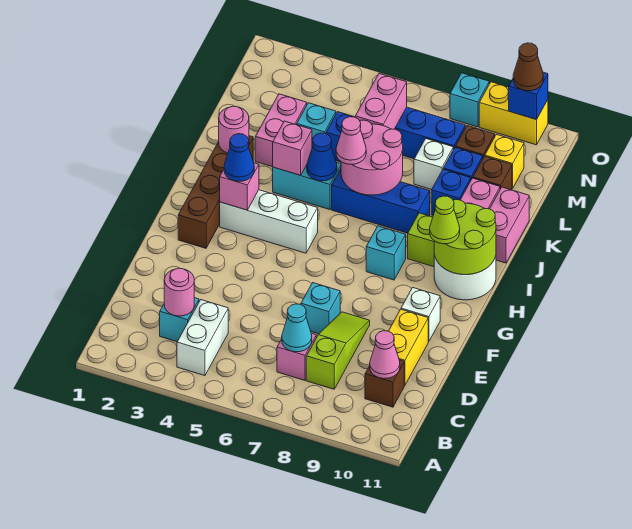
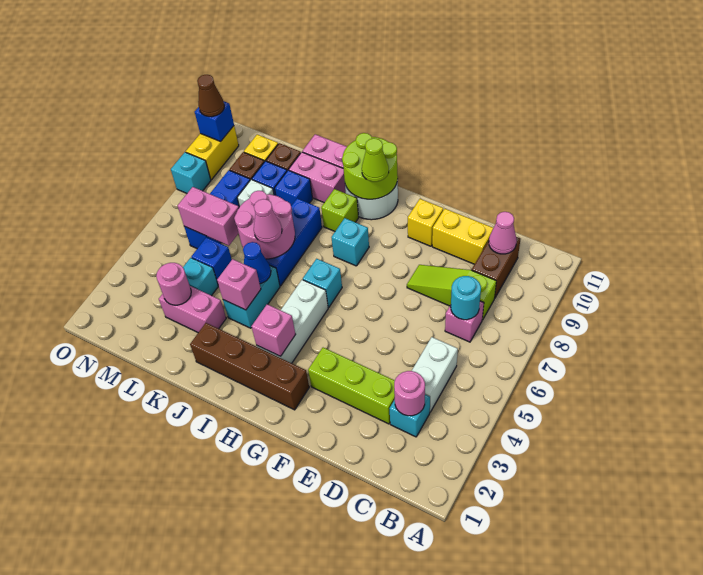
white 1x2 brick [177,300,228,376] -> white 1x2 brick turned to [412,337,458,412]
cyan 1x1 cone [282,304,312,352] -> cyan 1x1 round brick [451,276,481,320]
brown 1x1 brick [365,360,404,407] -> brown 1x2 brick [472,237,520,298]
none -> lime 1x3 brick [308,348,395,424]
cyan 1x1 brick [301,283,340,334] -> cyan 1x1 brick moved to [303,259,342,307]
white 1x1 brick [401,287,440,342] -> yellow 1x1 brick [408,199,443,246]
blue 1x1 cone [224,134,254,181] -> none
pink 1x1 round brick [219,106,249,153] -> pink 1x1 round brick moved to [156,263,191,305]

